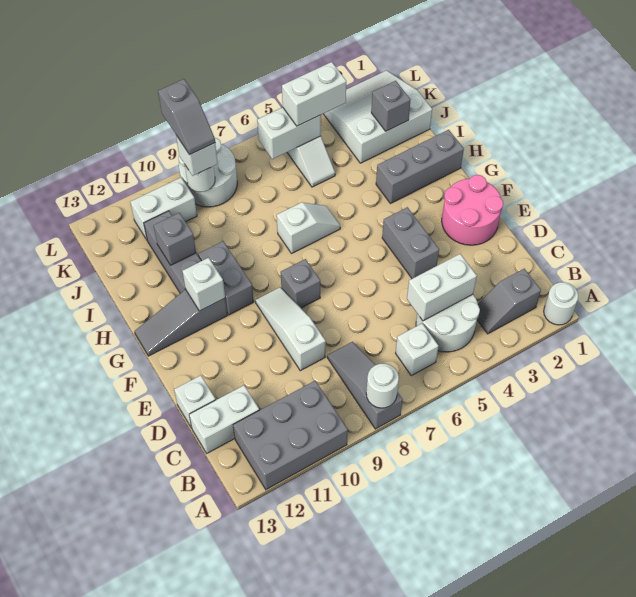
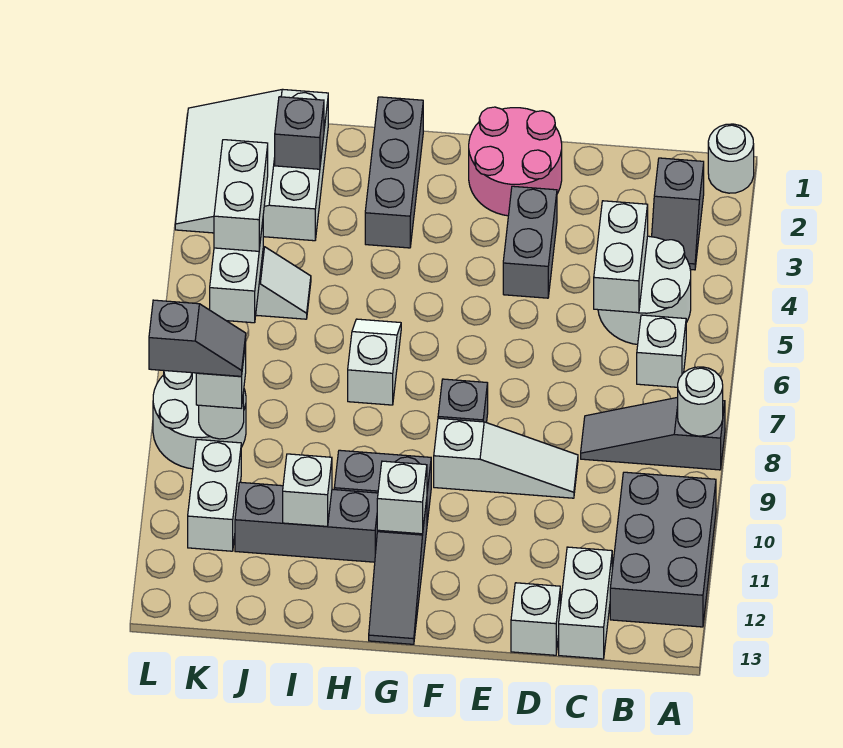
white 1x3 slope [255,287,326,371] -> white 1x3 slope turned to [434,418,578,498]
grey 1x2 brick [382,207,439,279] -> grey 1x2 brick turned to [503,186,557,298]
grey 1x1 brick [154,213,196,265] -> white 1x1 brick [283,454,332,526]

